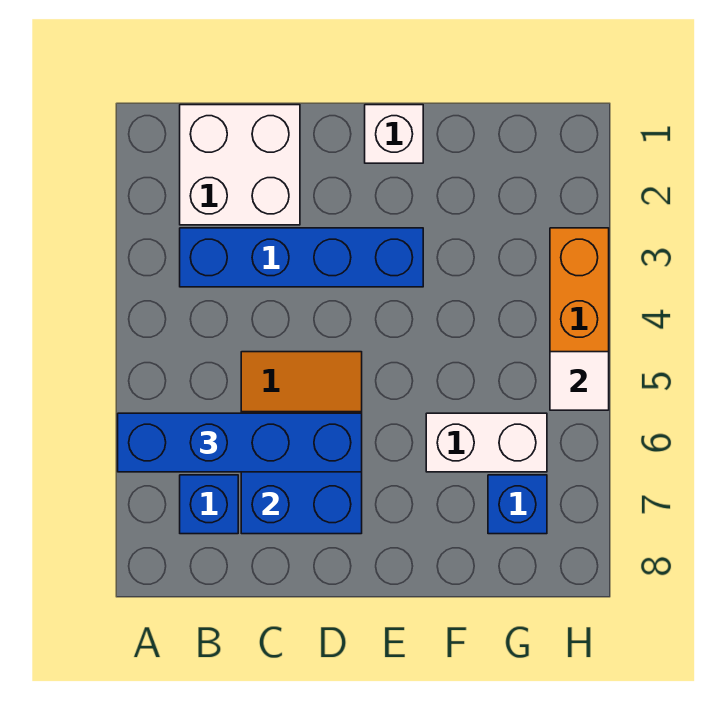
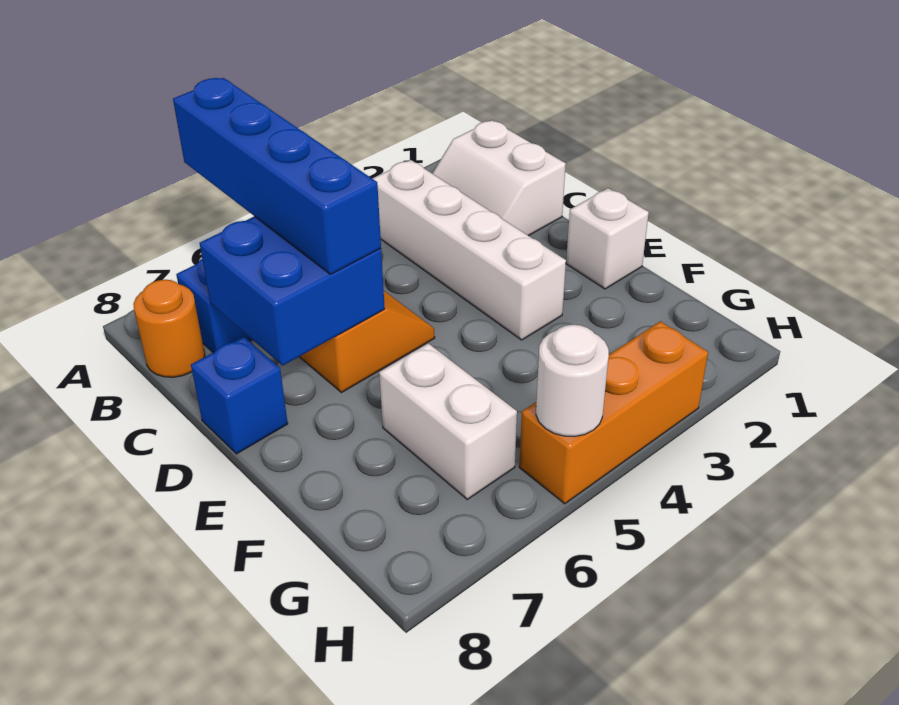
white 2x2 brick [180,105,300,225] -> white 2x2 slope [432,120,566,236]
blue 1x4 brick [180,228,423,287] -> white 1x4 brick [373,160,566,340]
none -> orange 1x1 round brick [133,280,205,377]
blue 1x1 brick [488,475,547,534] -> blue 1x1 brick moved to [191,336,288,454]
white 1x1 tile [550,352,609,410] -> white 1x1 round brick [536,325,609,437]

